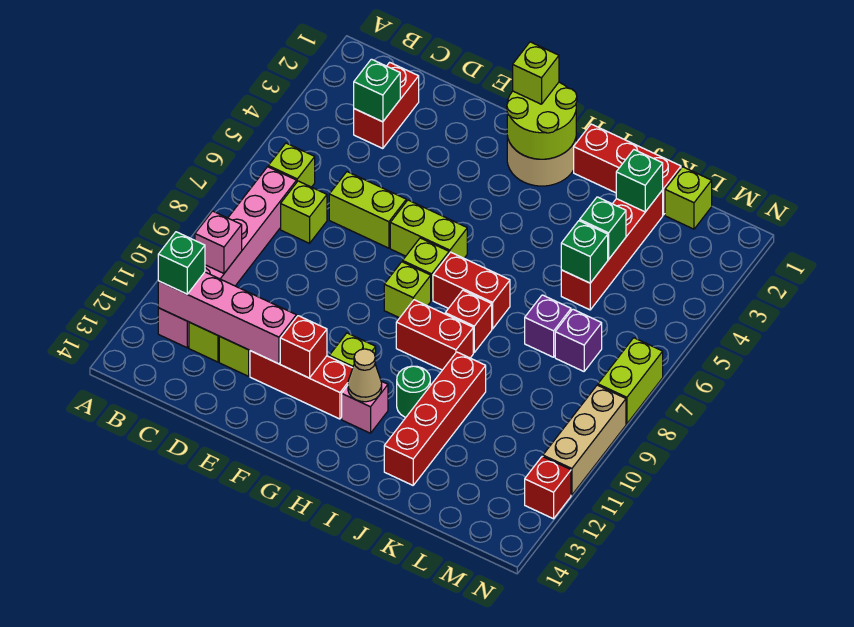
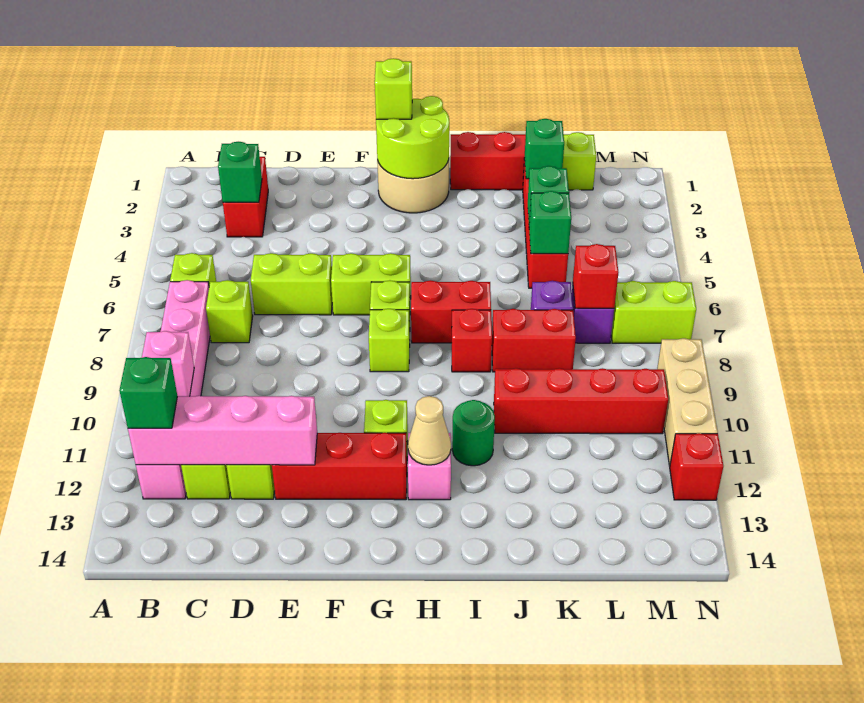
red 1x1 brick [280,316,327,378] -> red 1x1 brick moved to [573,244,618,308]
red 1x2 brick [396,300,473,370] -> red 1x2 brick moved to [492,309,576,372]
red 1x4 brick [384,352,486,485] -> red 1x4 brick turned to [494,368,668,434]
lime 1x2 brick [598,338,663,424] -> lime 1x2 brick turned to [611,281,696,343]

